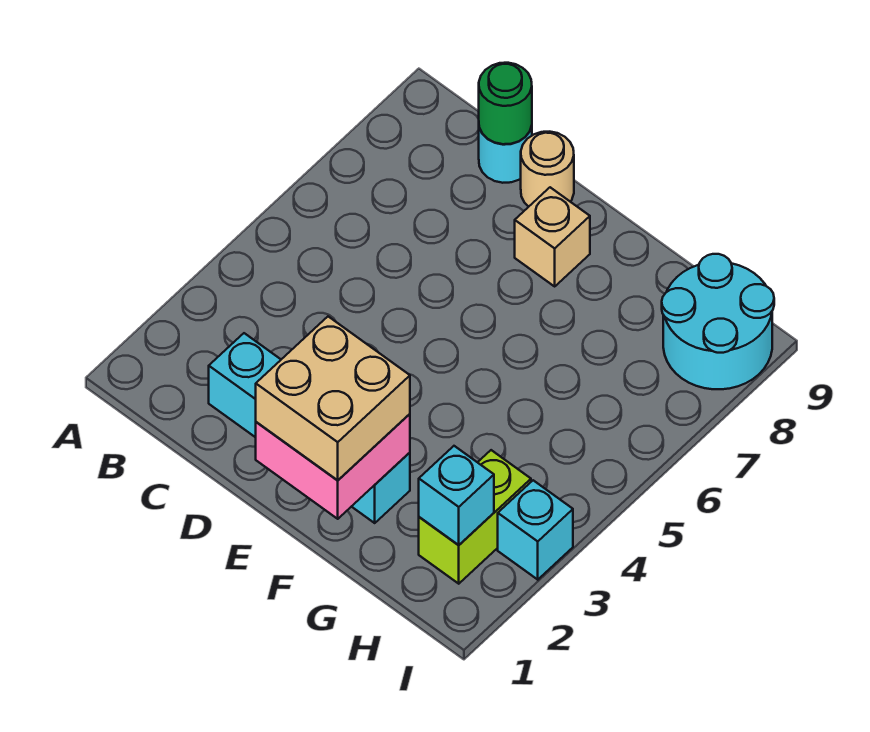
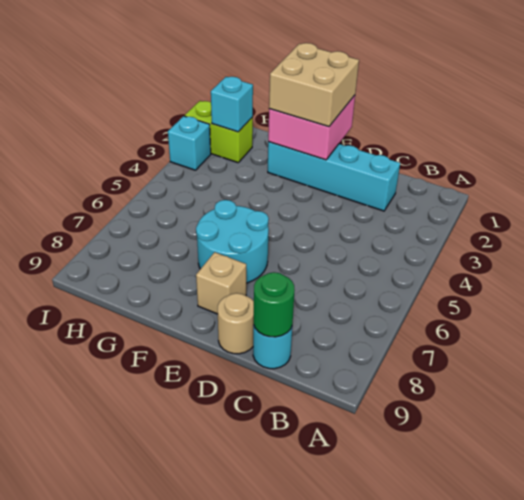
lime 1x2 brick [419,450,531,584] -> lime 1x2 brick turned to [185,101,253,163]
cyan 2x2 round brick [662,254,774,389] -> cyan 2x2 round brick moved to [196,200,269,283]

